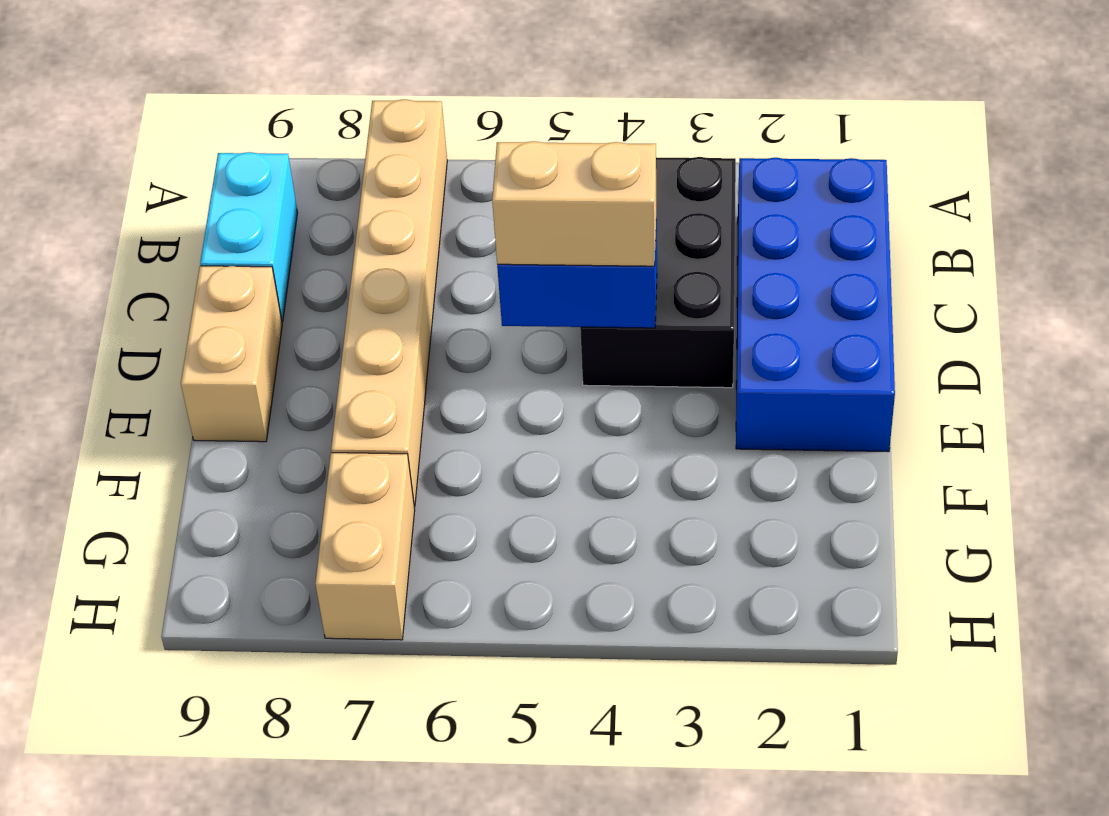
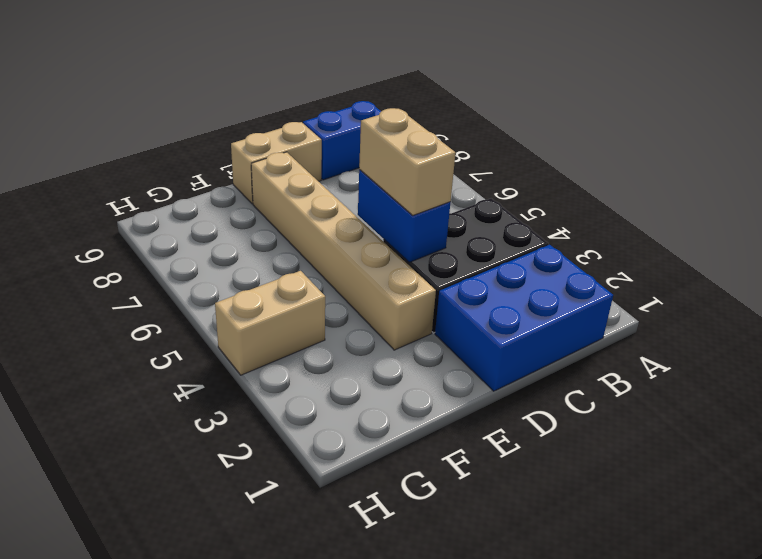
tan 1x6 brick [331,99,447,507] -> tan 1x6 brick turned to [251,152,436,350]
blue 2x4 brick [736,158,895,452] -> blue 2x3 brick [435,245,613,391]
cyan 1x2 brick [200,152,298,322] -> blue 1x2 brick [303,101,381,180]
tan 1x2 brick [315,453,415,640] -> tan 1x2 brick moved to [215,271,325,375]

